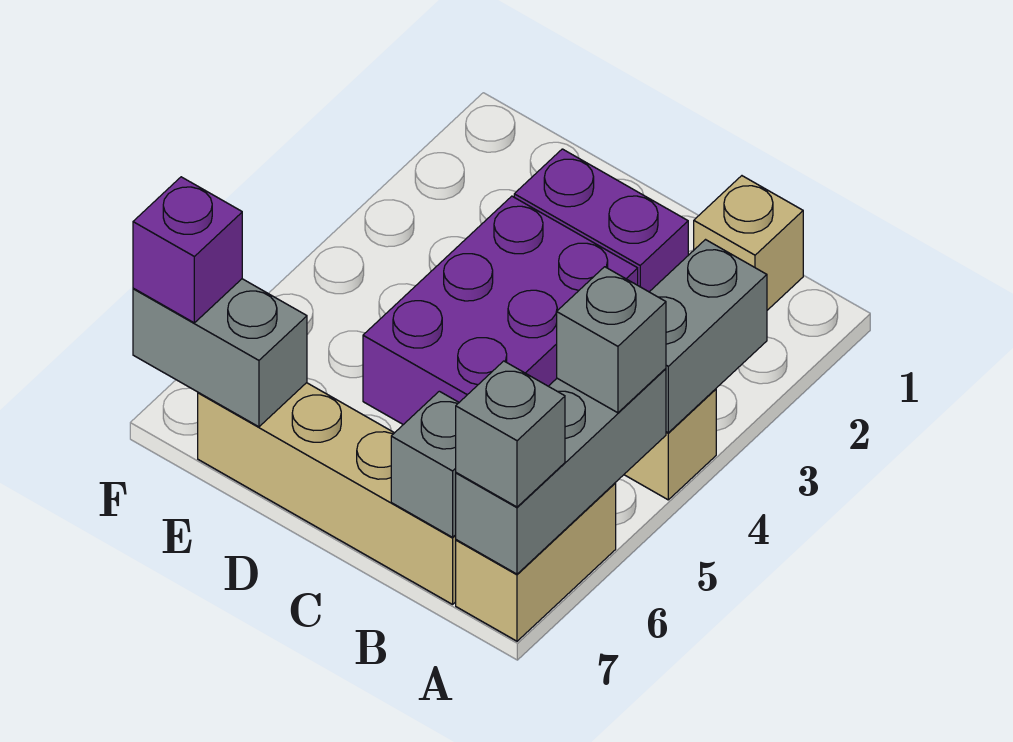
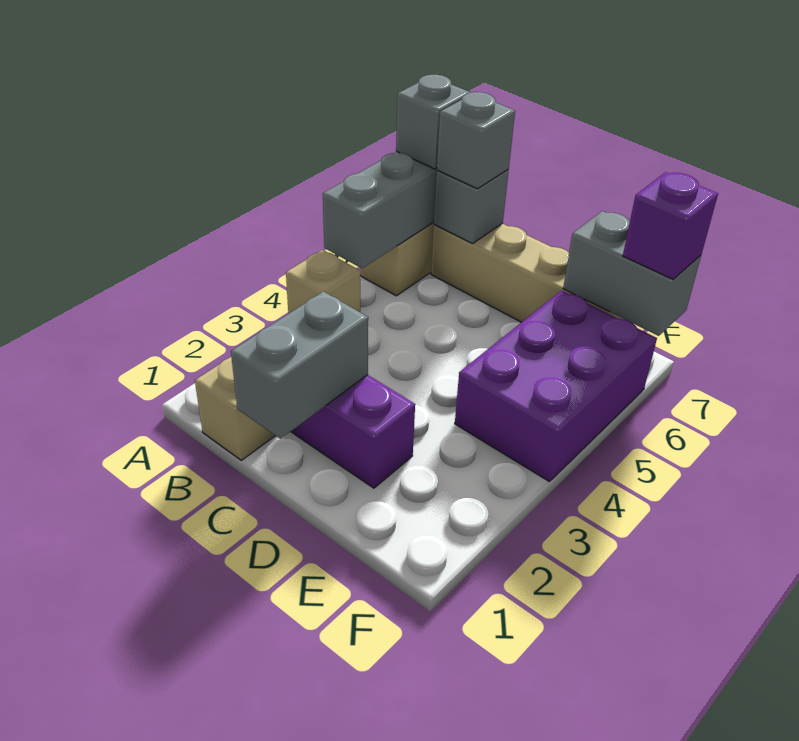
grey 1x2 brick [650,240,767,433] -> grey 1x2 brick moved to [231,291,368,439]
grey 1x1 brick [557,267,666,413] -> grey 1x1 brick moved to [437,92,515,189]
purple 2x3 brick [363,196,638,425] -> purple 2x3 brick moved to [455,291,657,482]

